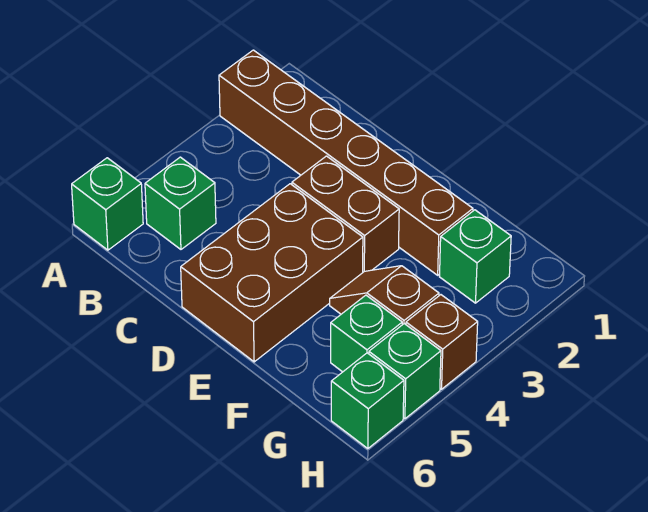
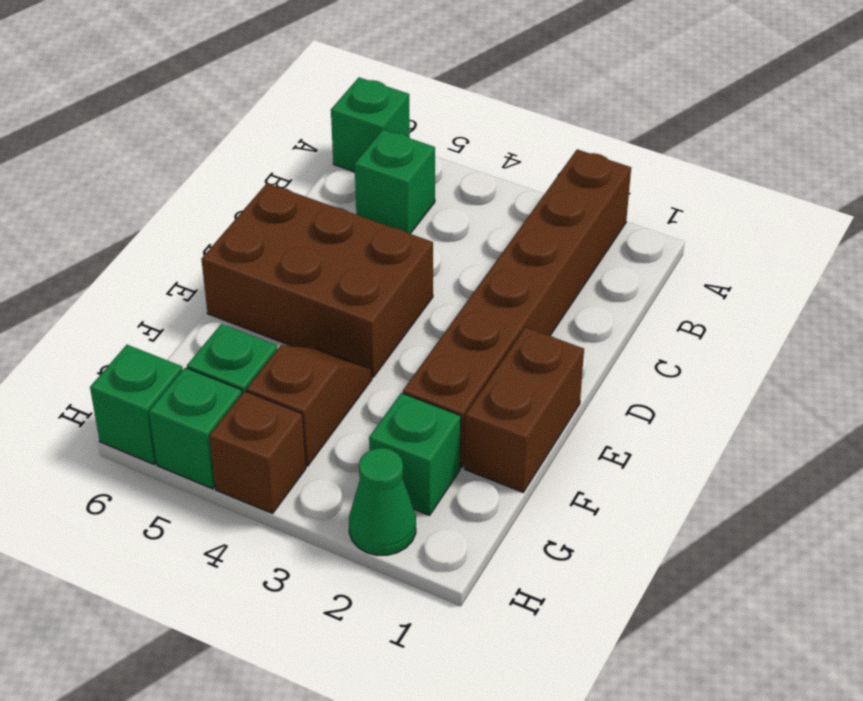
brown 1x2 brick [292,156,399,272] -> brown 1x2 brick moved to [464,327,584,492]
none -> green 1x1 cone [349,448,416,555]

